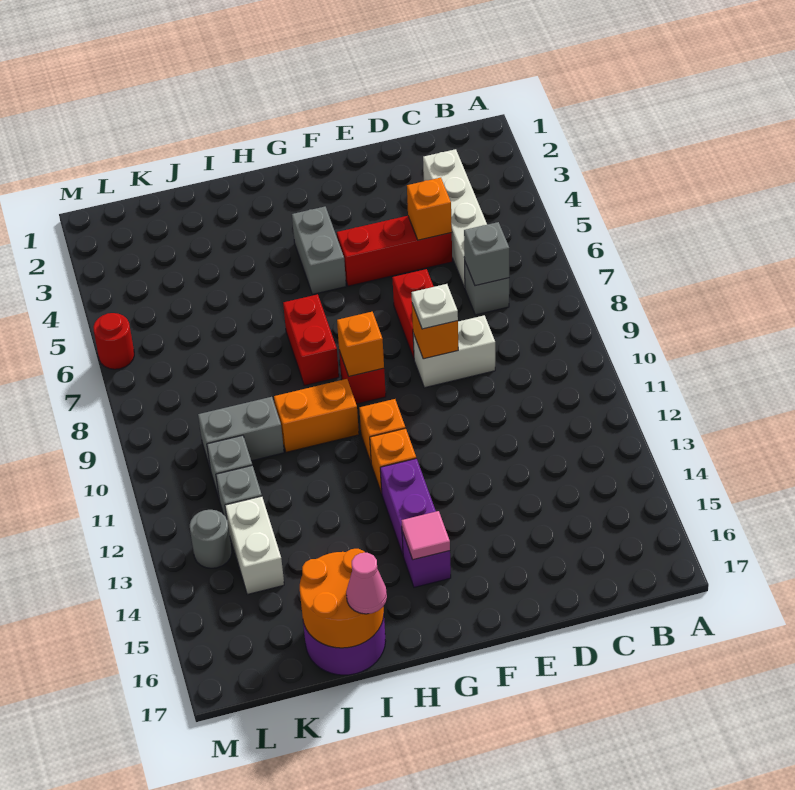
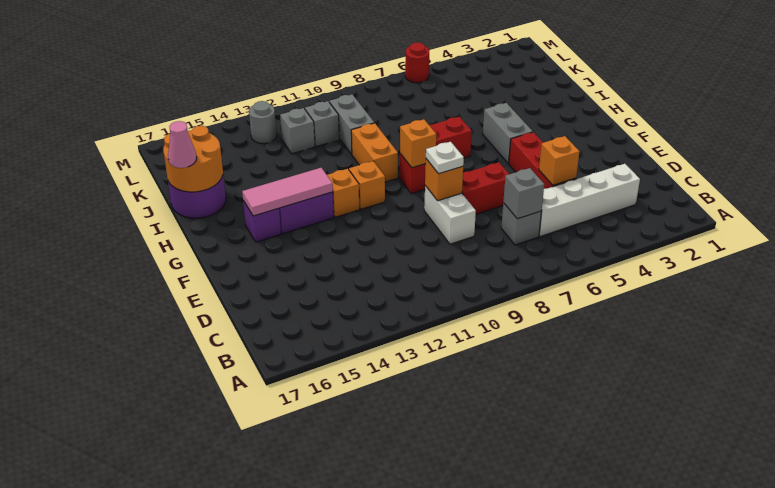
grey 1x2 brick [292,207,346,294] -> grey 1x2 brick turned to [483,103,533,164]
pink 1x1 tile [402,511,450,560] -> pink 1x3 tile [242,168,333,216]
white 1x2 brick [225,496,284,595] -> none

